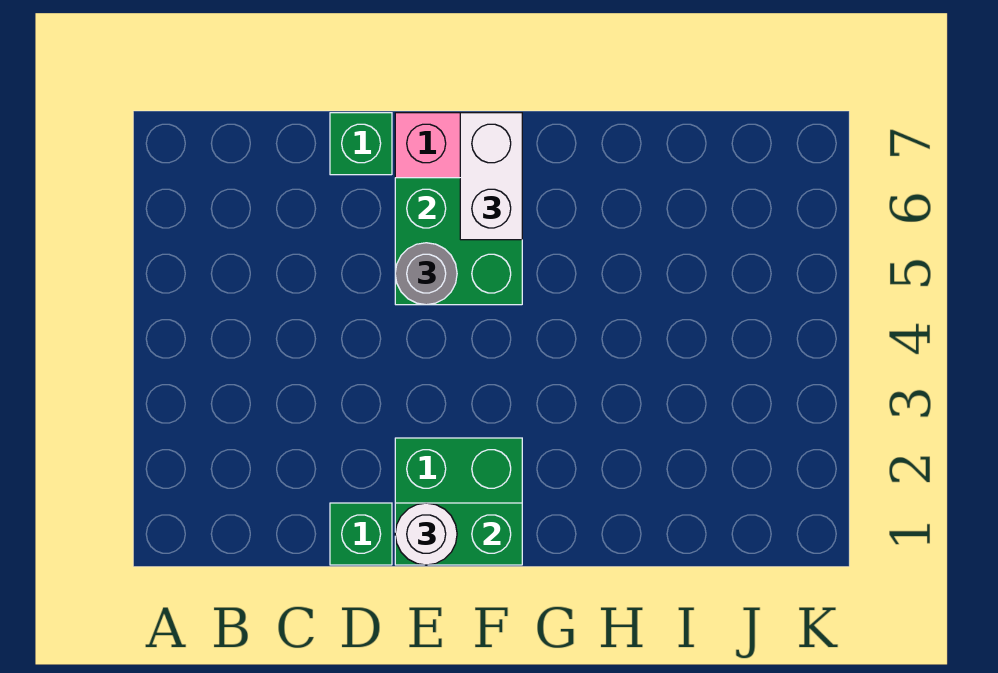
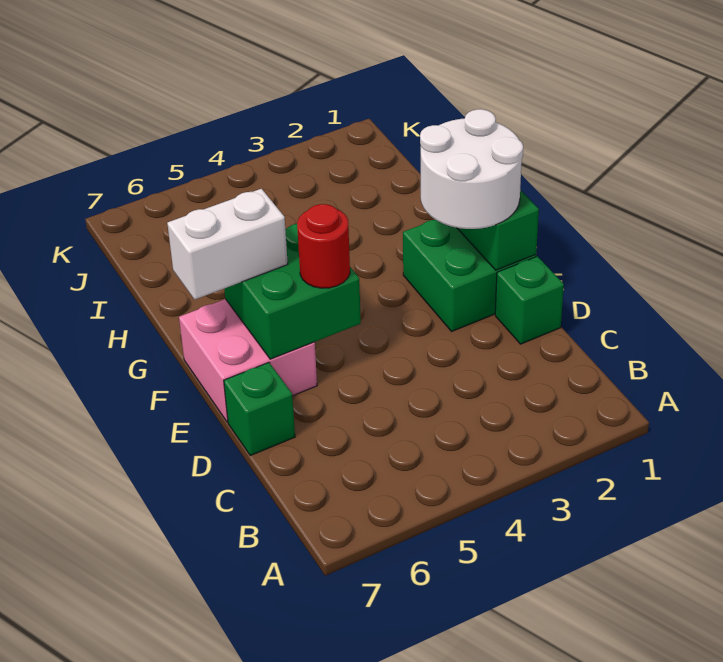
white 1x1 round brick [395,503,457,565] -> white 2x2 round brick [420,109,523,229]
grey 1x1 round brick [395,243,457,305] -> red 1x1 round brick [297,204,350,288]

